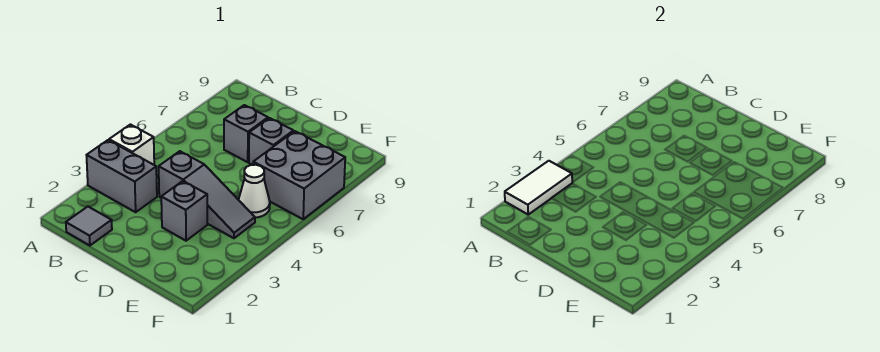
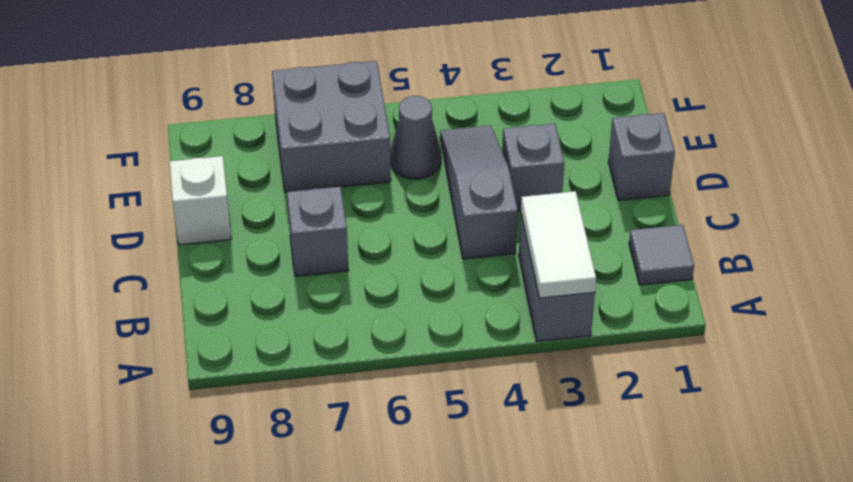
white 1x2 tile [505,161,572,214] -> white 1x2 tile turned to [521,191,596,298]
white 1x1 brick [109,125,154,165] -> white 1x1 brick moved to [170,156,231,245]
grey 1x1 brick [249,118,293,165] -> grey 1x1 brick moved to [608,113,675,200]
white 1x1 cone [239,165,270,218] -> grey 1x1 cone [390,96,441,179]

